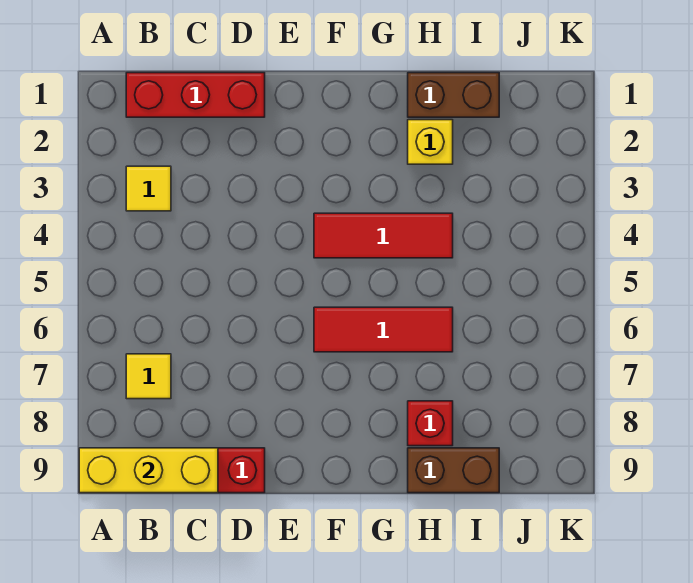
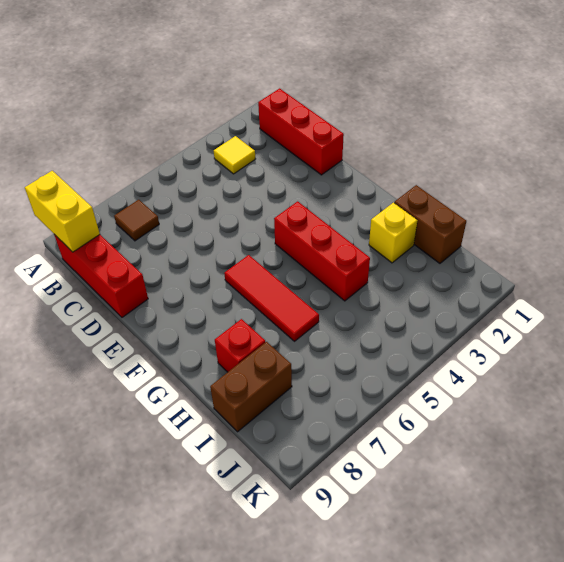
yellow 1x3 brick [79,448,218,493] -> yellow 1x2 brick [25,171,100,252]
yellow 1x1 tile [126,354,171,399] -> brown 1x1 tile [114,200,159,241]
red 1x3 tile [314,213,453,258] -> red 1x3 brick [274,201,370,301]
brown 1x2 brick [408,448,499,493] -> brown 1x2 brick turned to [210,342,292,432]

